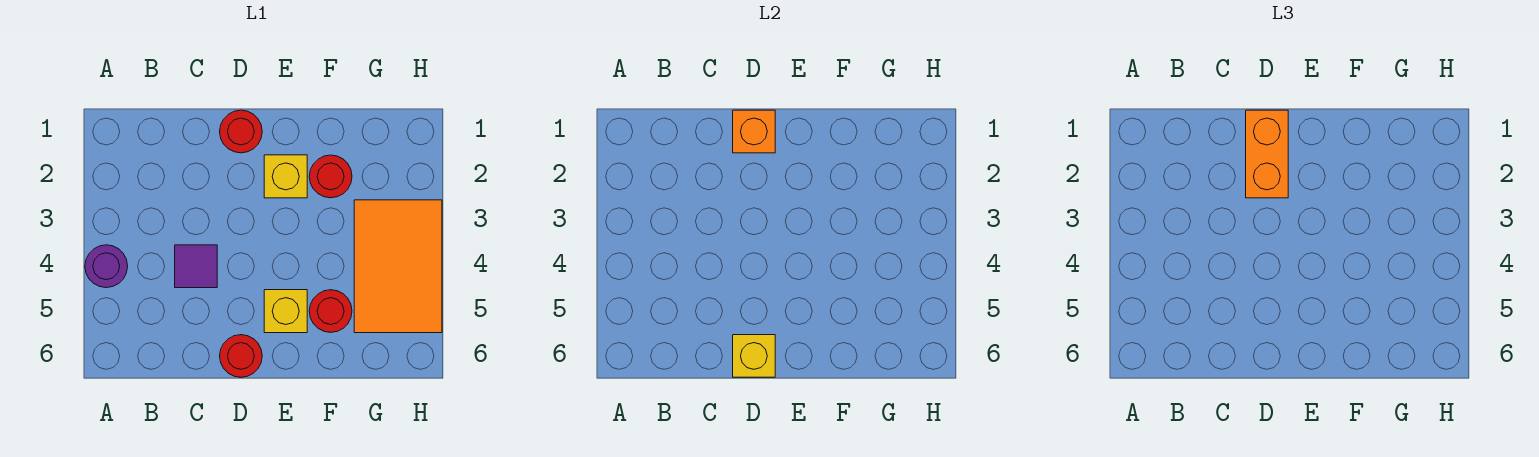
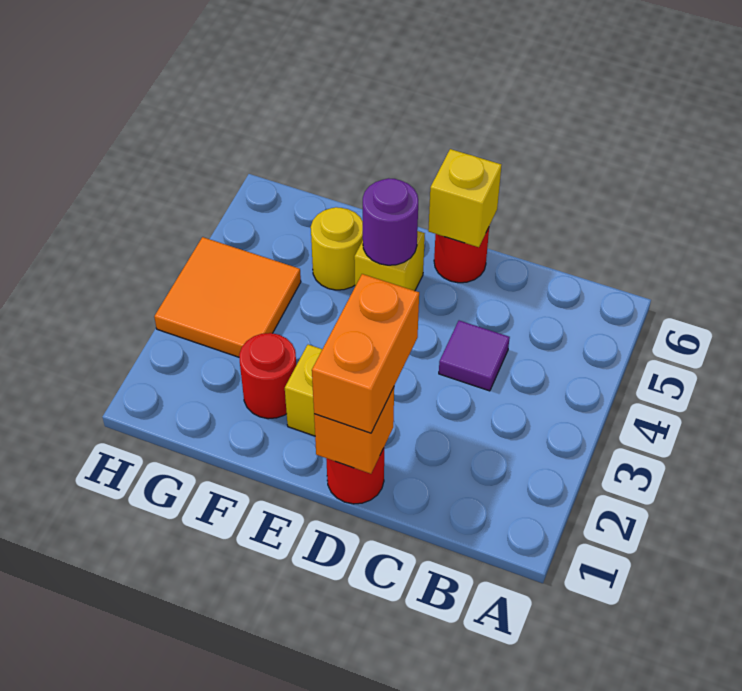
purple 1x1 round brick [85,245,128,288] -> purple 1x1 round brick moved to [363,178,418,265]
red 1x1 round brick [309,290,352,332] -> yellow 1x1 round brick [311,207,363,290]
orange 2x3 tile [354,200,442,333] -> orange 2x2 tile [154,237,301,357]

